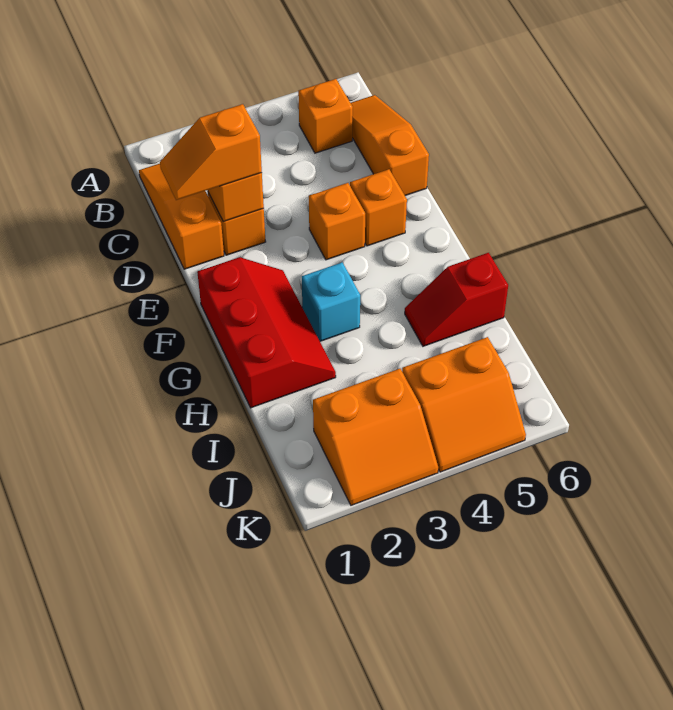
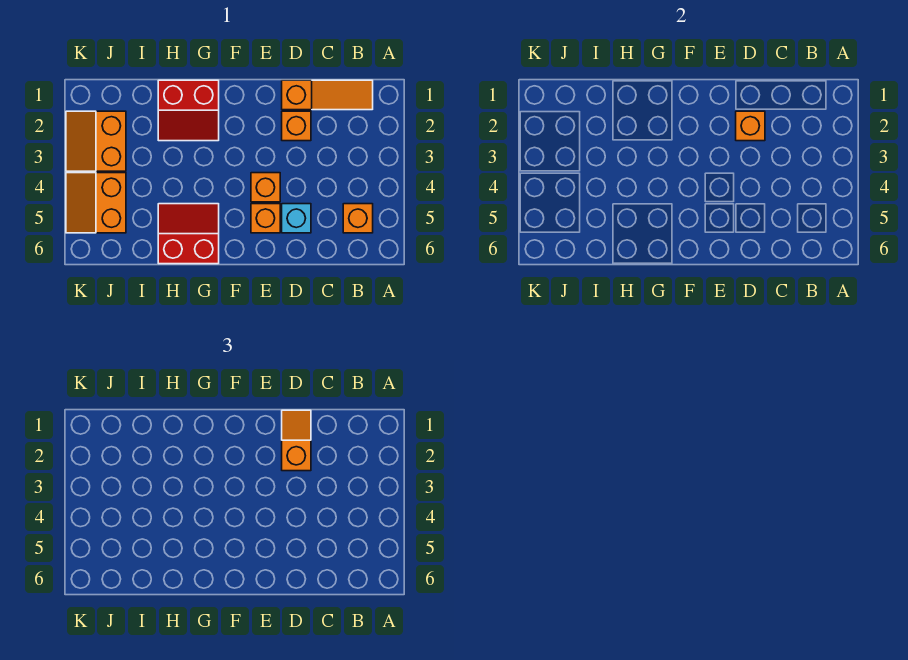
orange 1x3 slope [351,95,429,196] -> none
red 2x3 slope [197,257,336,408] -> red 2x2 slope [158,80,219,141]
cyan 1x1 brick [302,262,360,341] -> cyan 1x1 brick moved to [282,204,311,233]
red 1x2 slope [405,253,508,346] -> red 2x2 slope [158,204,219,264]

